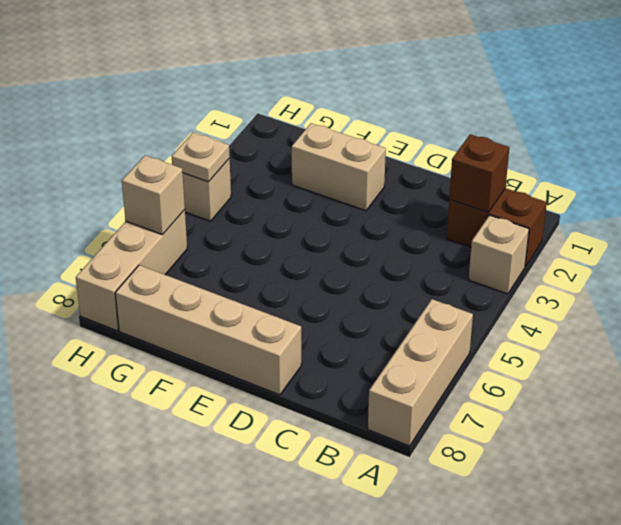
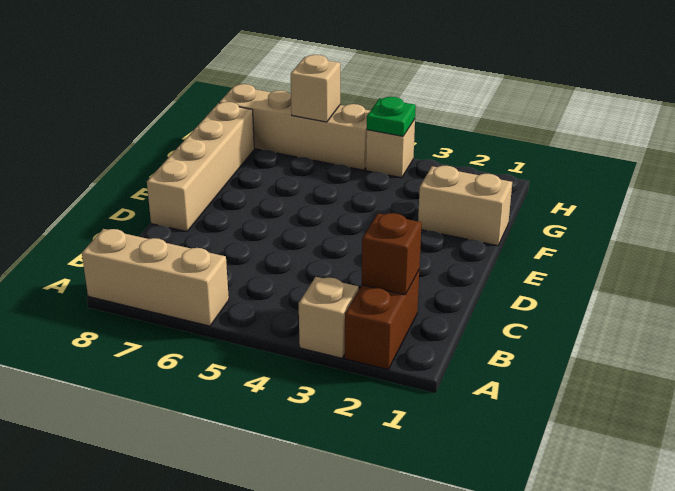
tan 1x2 brick [292,123,386,211] -> tan 1x2 brick turned to [418,166,512,246]
tan 1x1 plate [172,133,230,182] -> green 1x1 plate [367,97,416,136]
tan 1x3 brick [76,210,187,331] -> tan 1x4 brick [219,84,371,170]

